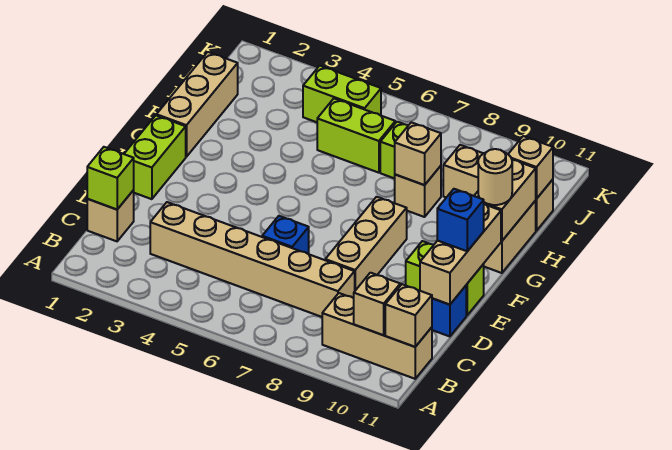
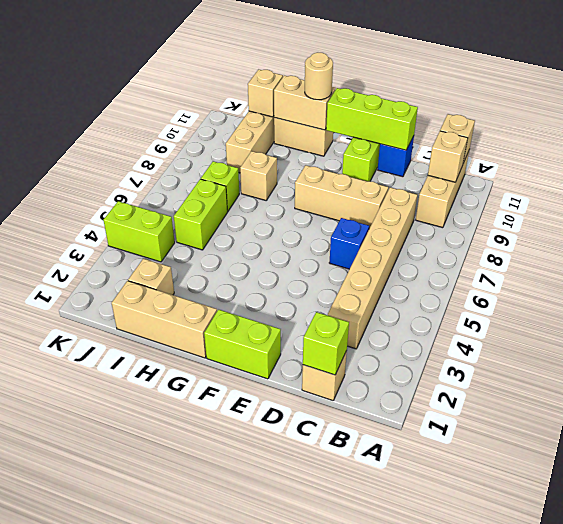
tan 1x3 brick [420,204,501,305] -> lime 1x3 brick [326,88,418,150]
blue 1x1 brick [437,189,484,251] -> none
tan 1x1 brick [395,122,441,185] -> tan 1x1 brick moved to [128,259,174,295]
lime 1x2 brick [303,66,381,122] -> lime 1x2 brick turned to [103,201,175,262]

